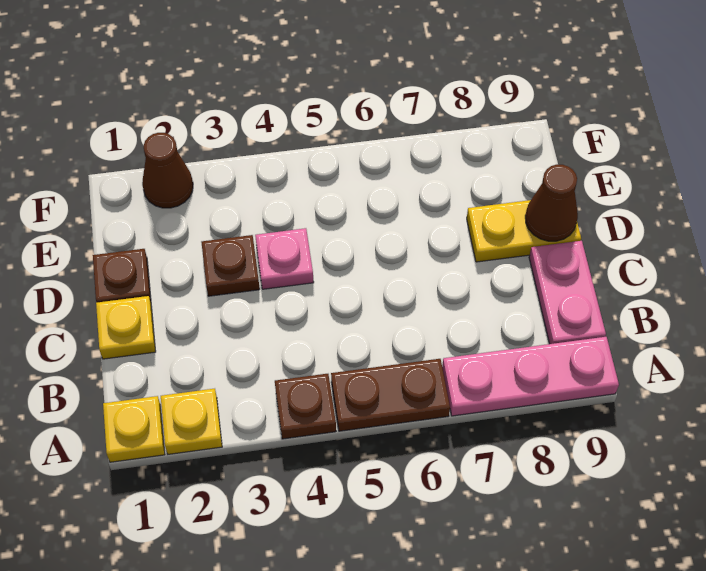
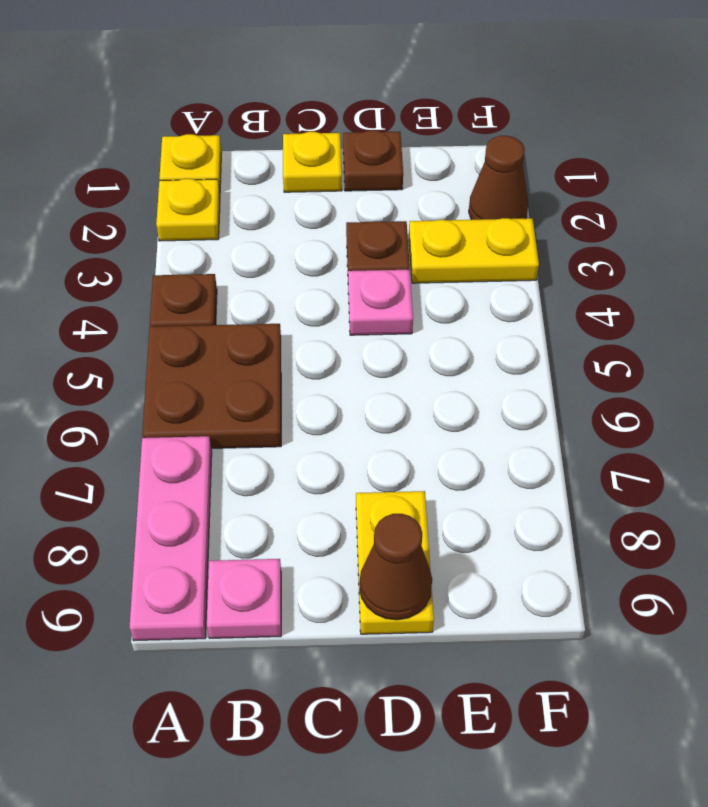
brown 1x2 plate [331,359,450,431] -> brown 2x2 plate [142,324,281,448]
pink 1x2 plate [529,241,606,344] -> pink 1x1 plate [207,559,281,638]
none -> yellow 1x2 plate [409,218,539,283]

